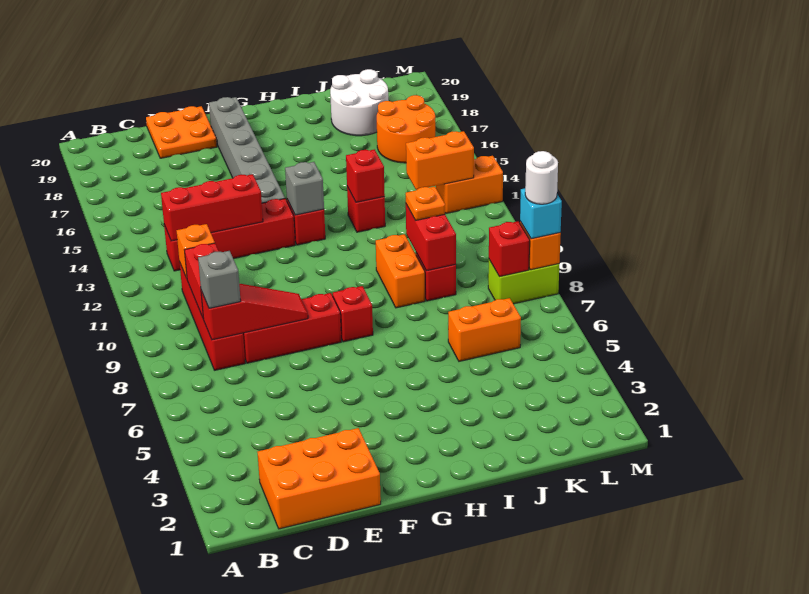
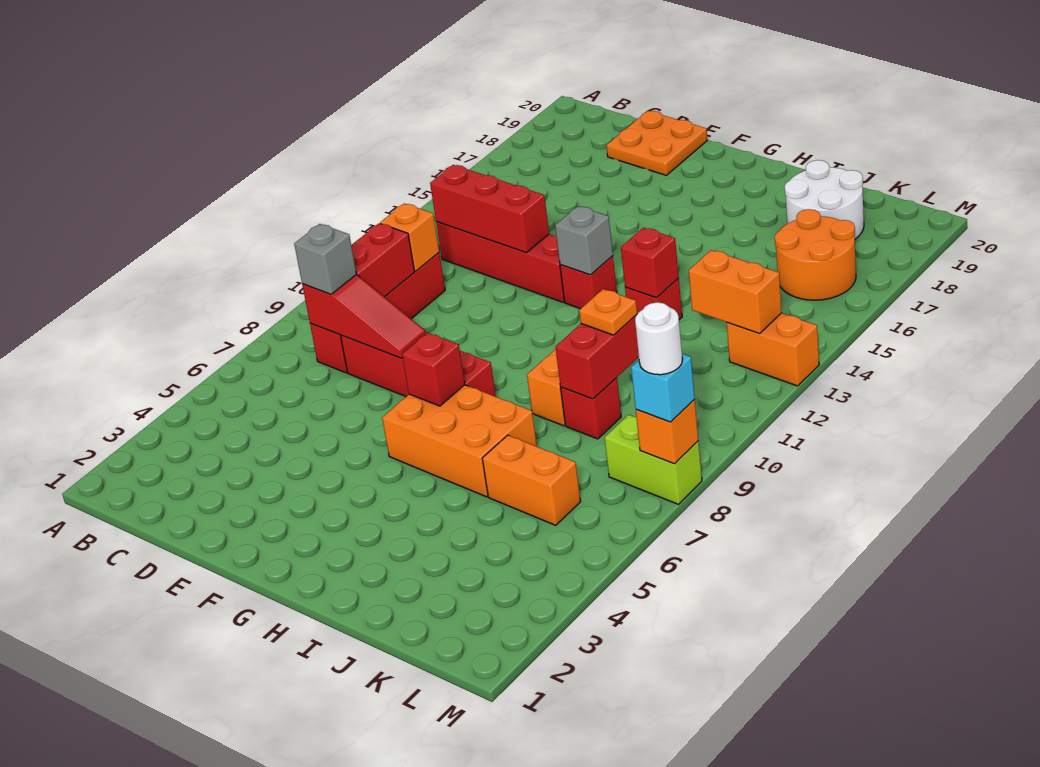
orange 2x3 brick [258,428,381,529] -> orange 2x3 brick moved to [382,385,537,497]
grey 1x6 brick [209,97,285,203] -> none
red 1x1 brick [489,221,530,277] -> red 1x1 brick moved to [402,333,465,406]

